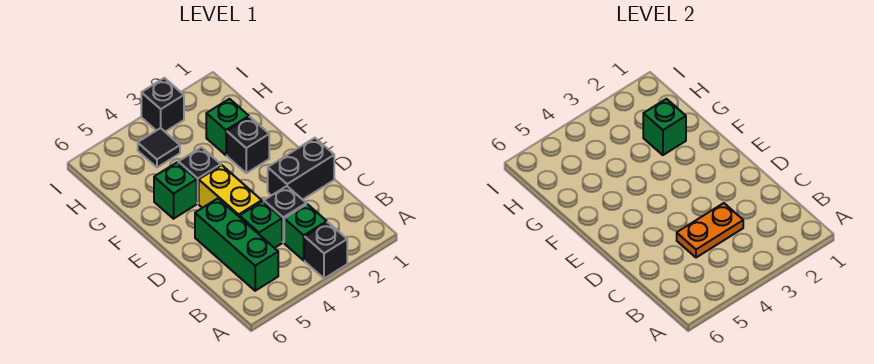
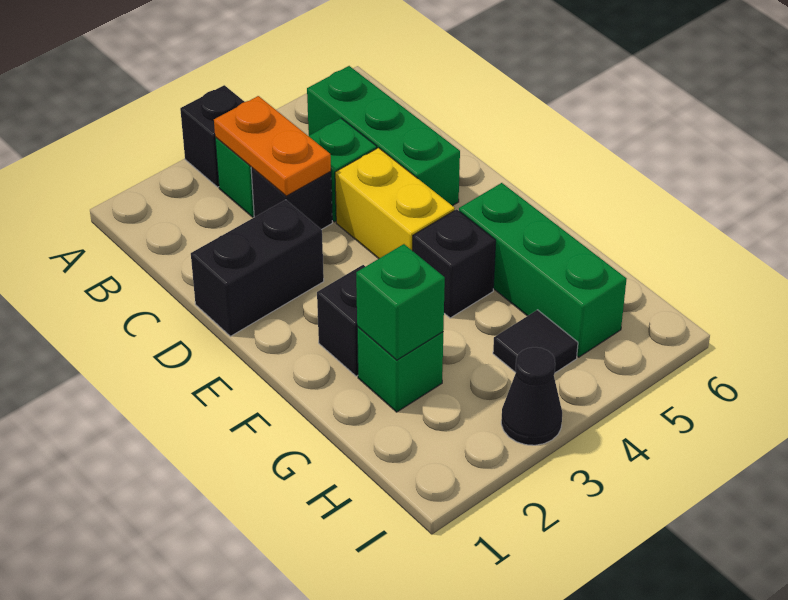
orange 1x2 plate [677,203,743,258] -> orange 1x2 plate turned to [214,96,331,196]
green 1x1 brick [154,162,197,219] -> green 1x3 brick [459,183,627,357]
black 1x1 brick [141,78,184,132] -> black 1x1 cone [501,347,562,445]

